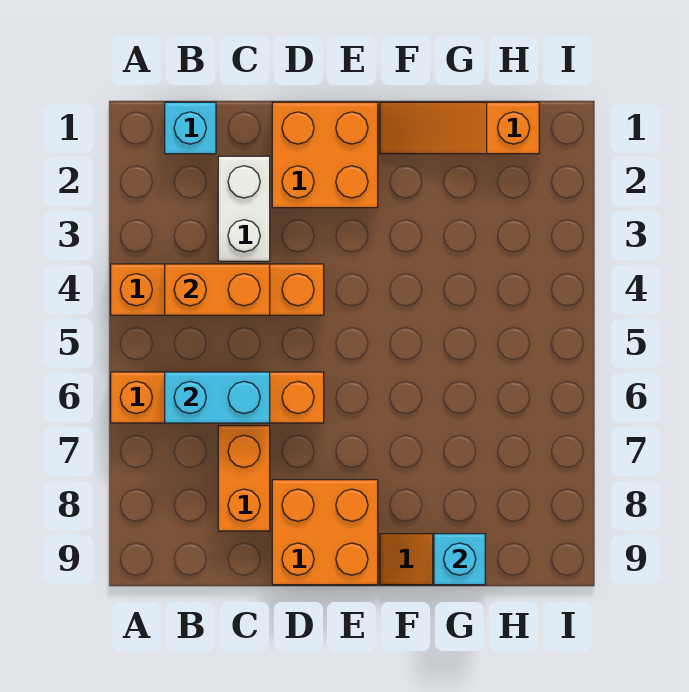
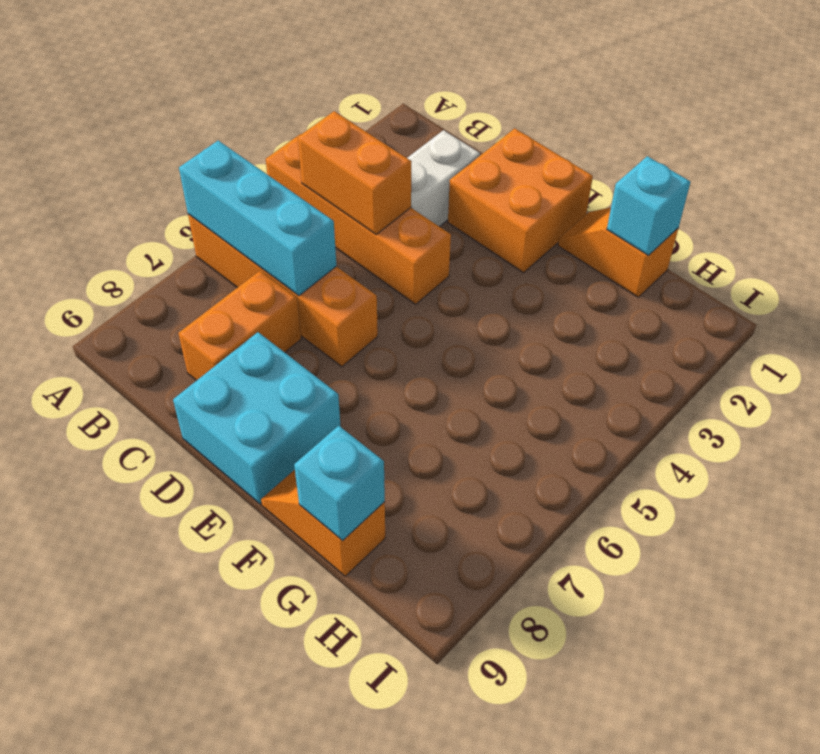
cyan 1x1 brick [165,102,216,154] -> cyan 1x1 brick moved to [607,156,690,255]
cyan 1x2 brick [165,372,270,423] -> cyan 1x3 brick [179,141,336,296]
orange 2x2 brick [272,480,378,585] -> cyan 2x2 brick [173,332,341,504]
orange 1x3 slope [380,102,539,154] -> orange 1x2 slope [558,207,678,297]

